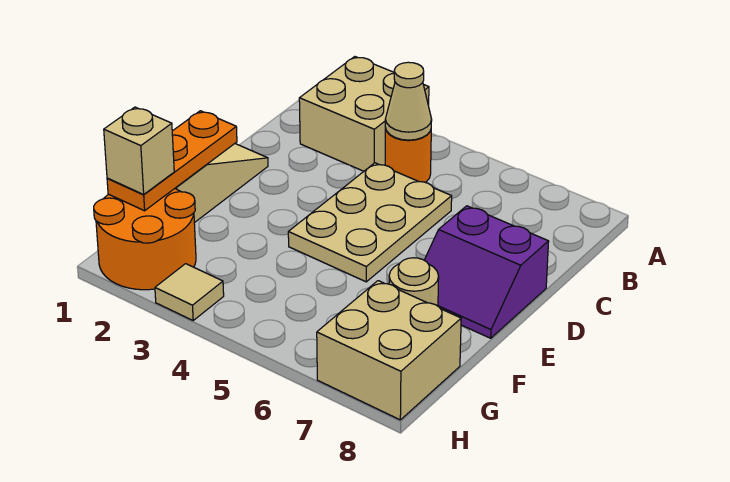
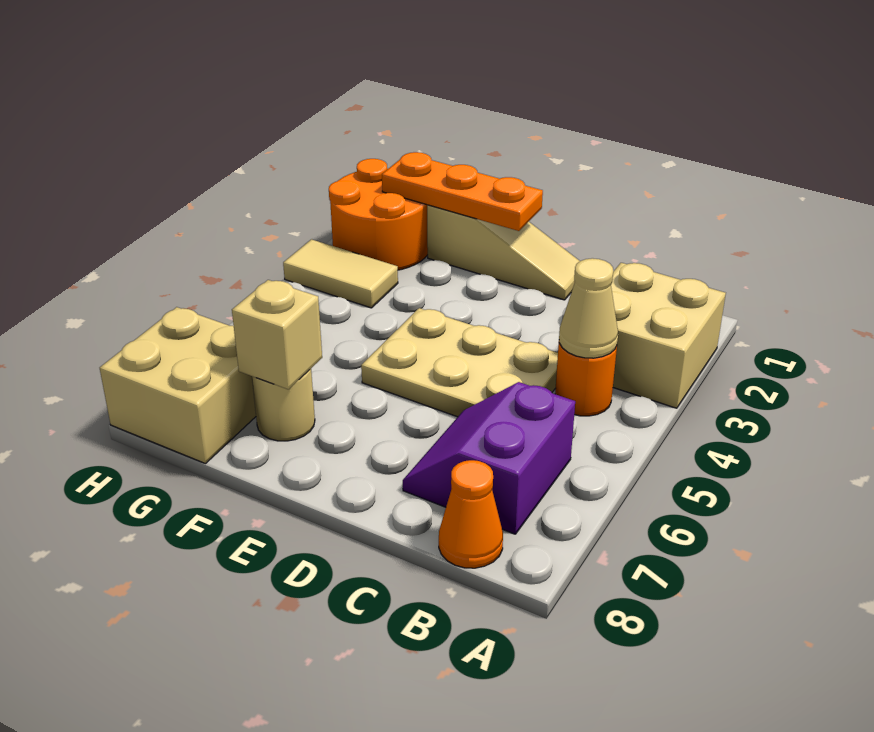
none -> orange 1x1 cone [439,460,503,568]
purple 2x2 slope [424,206,549,338] -> purple 2x2 slope moved to [403,382,575,534]
tan 1x1 brick [104,107,174,194] -> tan 1x1 brick moved to [232,280,322,389]
tan 1x1 tile [155,264,224,320] -> tan 1x2 tile [283,239,398,308]

